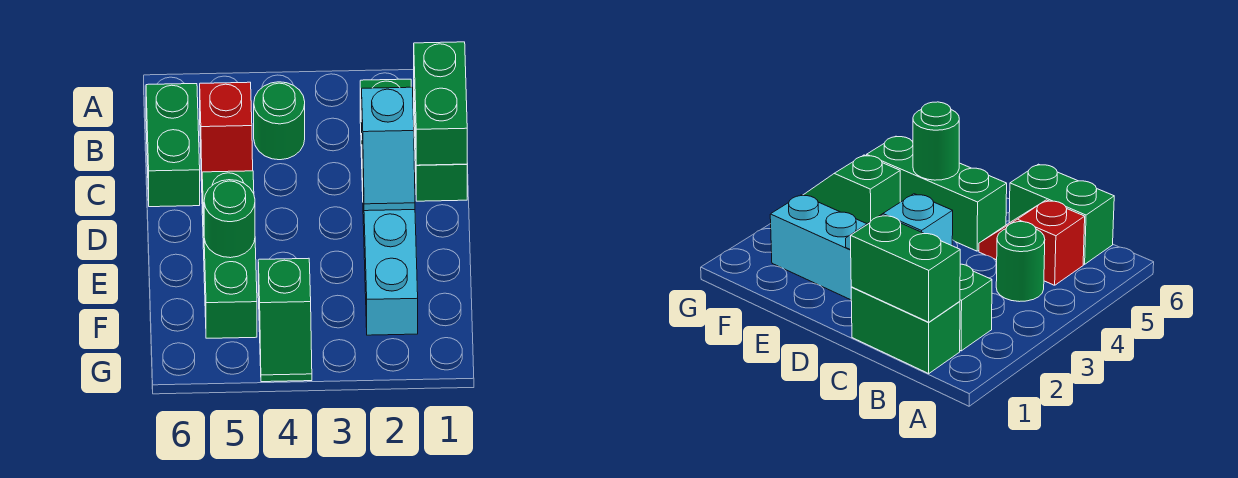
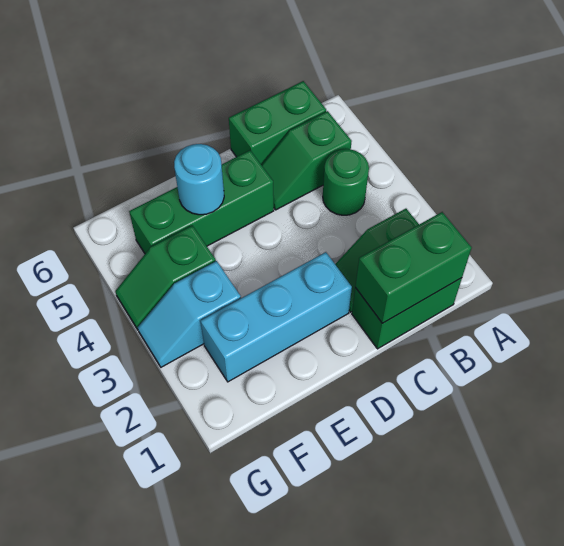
red 1x2 slope [200,82,253,181] -> green 1x2 slope [261,111,352,210]
cyan 1x2 slope [362,87,415,211] -> cyan 1x2 slope moved to [138,261,241,367]
green 1x1 round brick [204,180,255,258] -> cyan 1x1 round brick [174,144,224,215]

